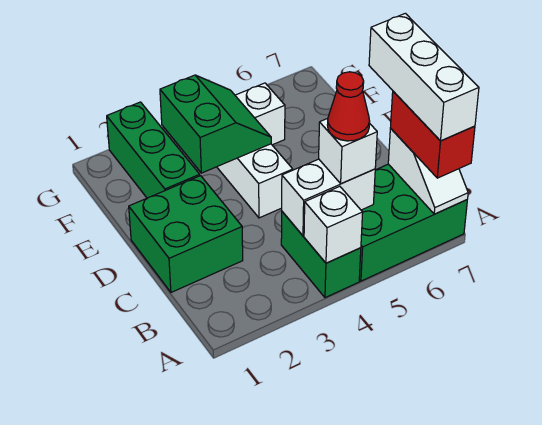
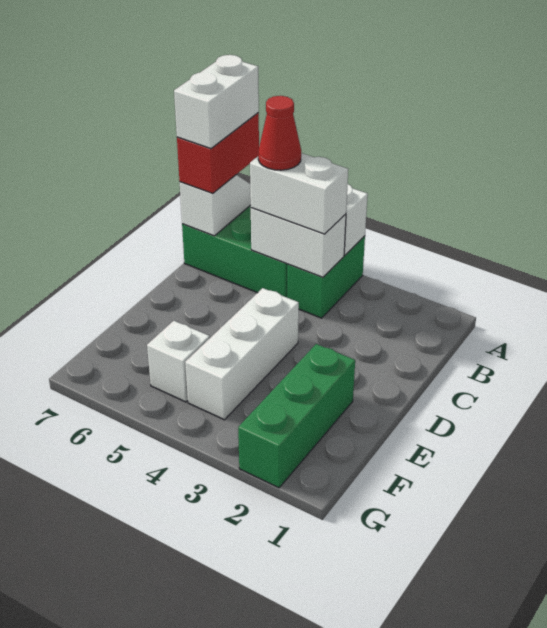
white 1x3 brick [369,13,479,141] -> white 1x2 brick [174,55,259,149]
white 1x1 brick [319,119,377,184] -> white 1x2 brick [250,153,348,234]
green 2x2 brick [129,176,243,292] -> none
green 2x2 slope [160,75,271,173] -> none

